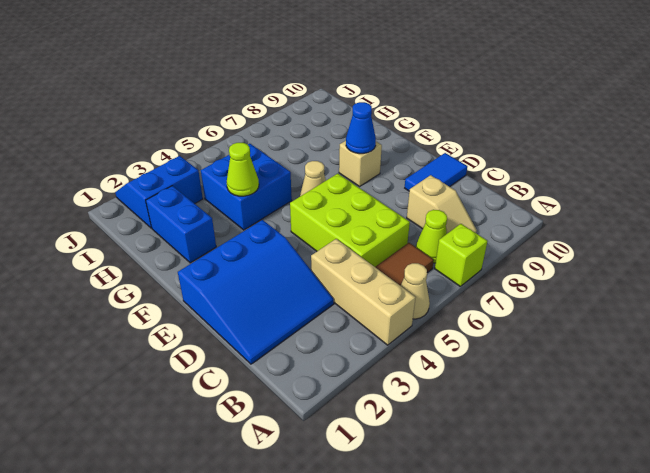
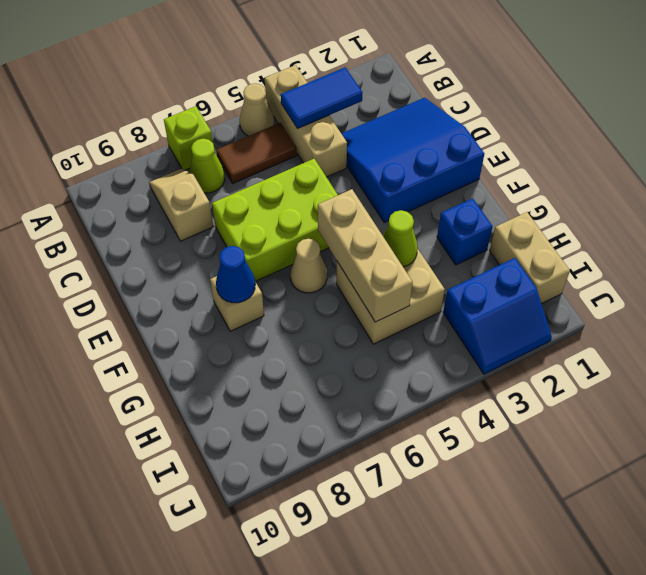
lime 2x3 brick [290,174,410,267] -> lime 2x3 brick turned to [212,159,338,281]
blue 1x2 tile [405,153,467,191] -> blue 1x2 tile moved to [281,67,363,128]
none -> tan 1x3 brick [318,189,413,322]
blue 1x2 brick [146,186,216,263] -> blue 1x1 brick [437,198,493,265]
blue 2x2 brick [201,144,292,230] -> tan 2x2 brick [336,250,445,344]
none -> tan 1x2 brick [490,212,570,304]

